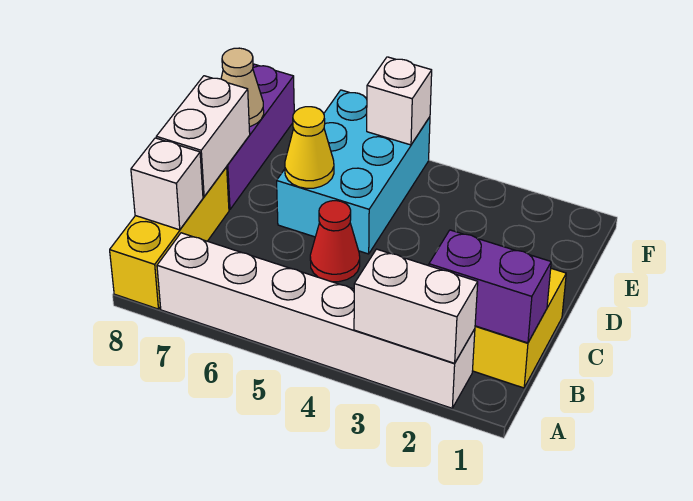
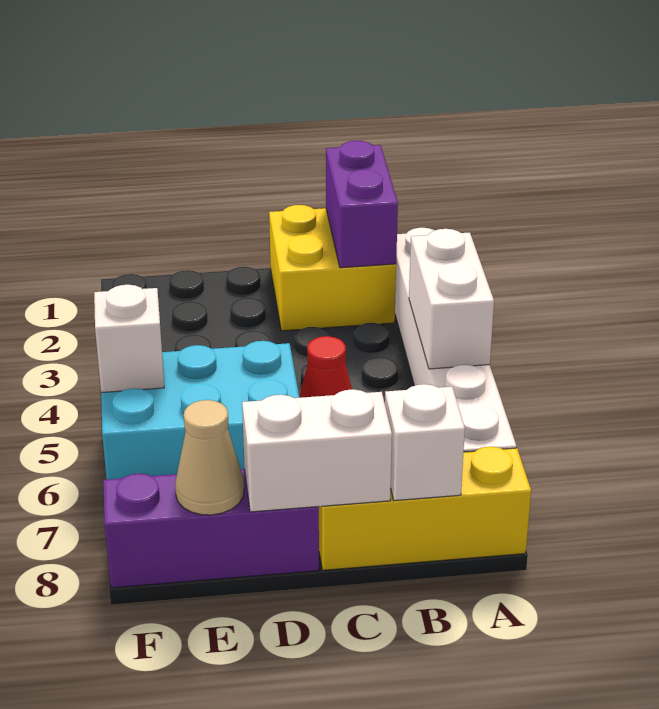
white 1x2 brick [354,249,478,363] -> white 1x2 brick moved to [409,229,494,369]
yellow 1x1 cone [285,107,334,188] -> none

